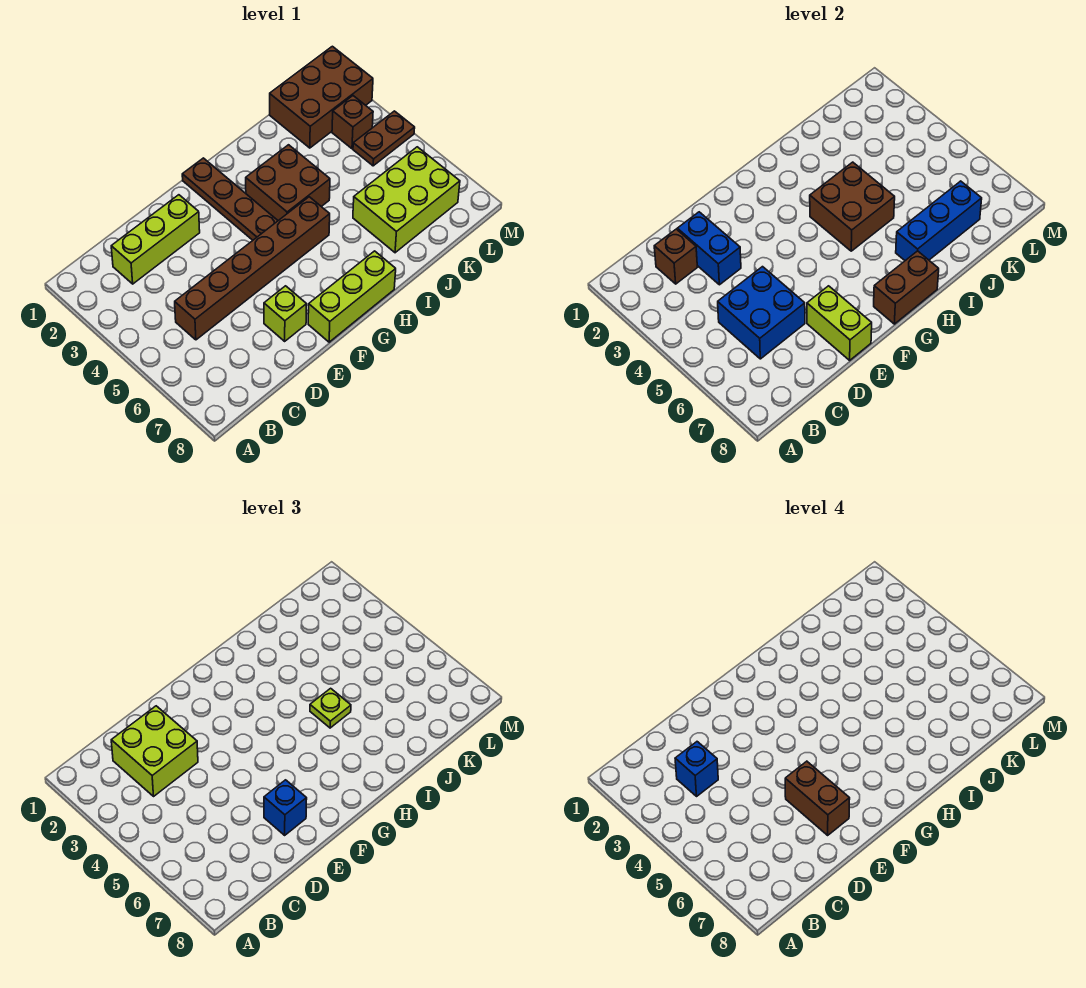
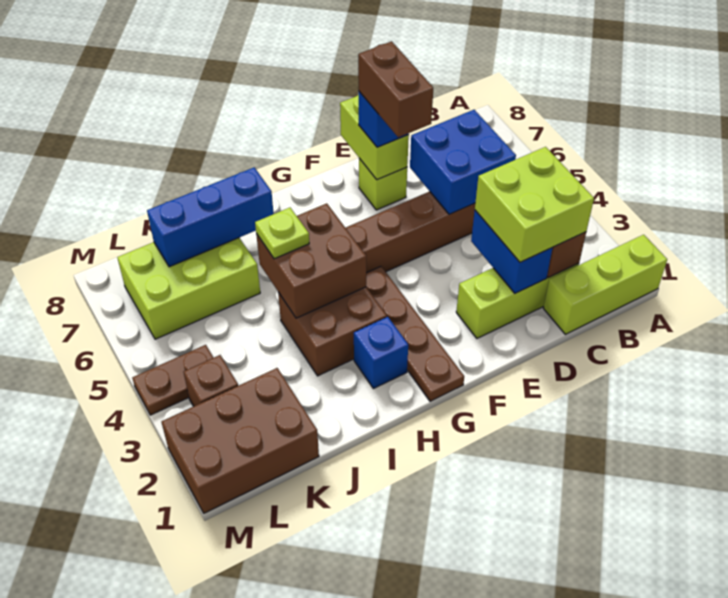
blue 1x1 brick [675,742,718,796] -> blue 1x1 brick moved to [354,317,408,389]
lime 1x3 brick [308,251,396,342] -> lime 1x3 brick moved to [543,235,667,334]
brown 1x2 brick [874,251,939,324] -> none

